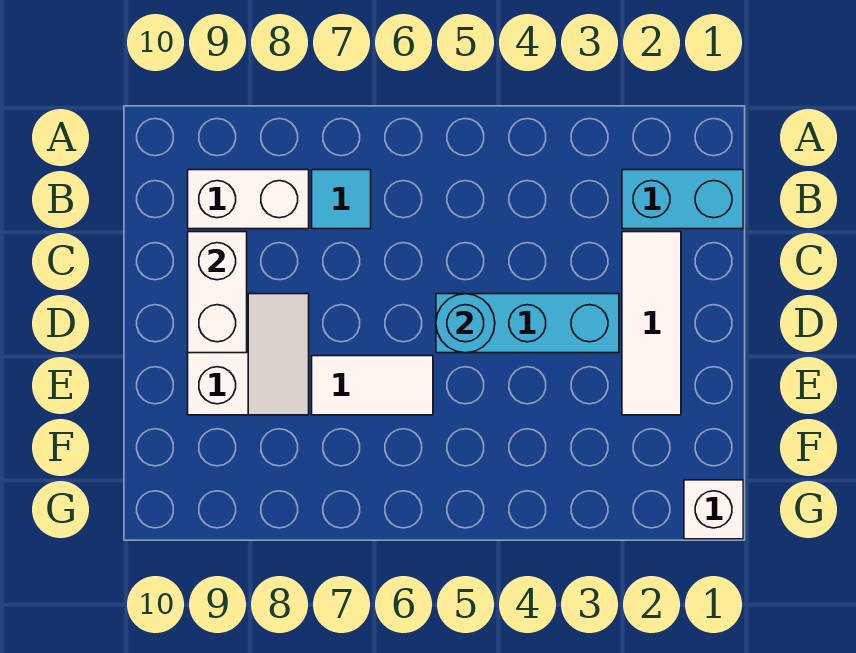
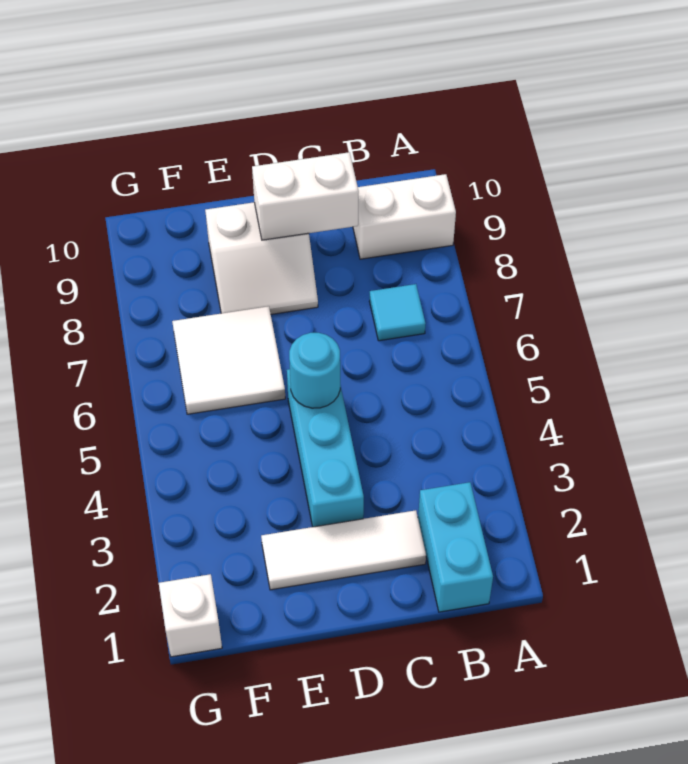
white 1x2 brick [188,170,309,229] -> white 1x2 brick turned to [353,174,456,259]
white 1x2 tile [312,356,433,415] -> white 2x2 tile [172,306,285,414]

